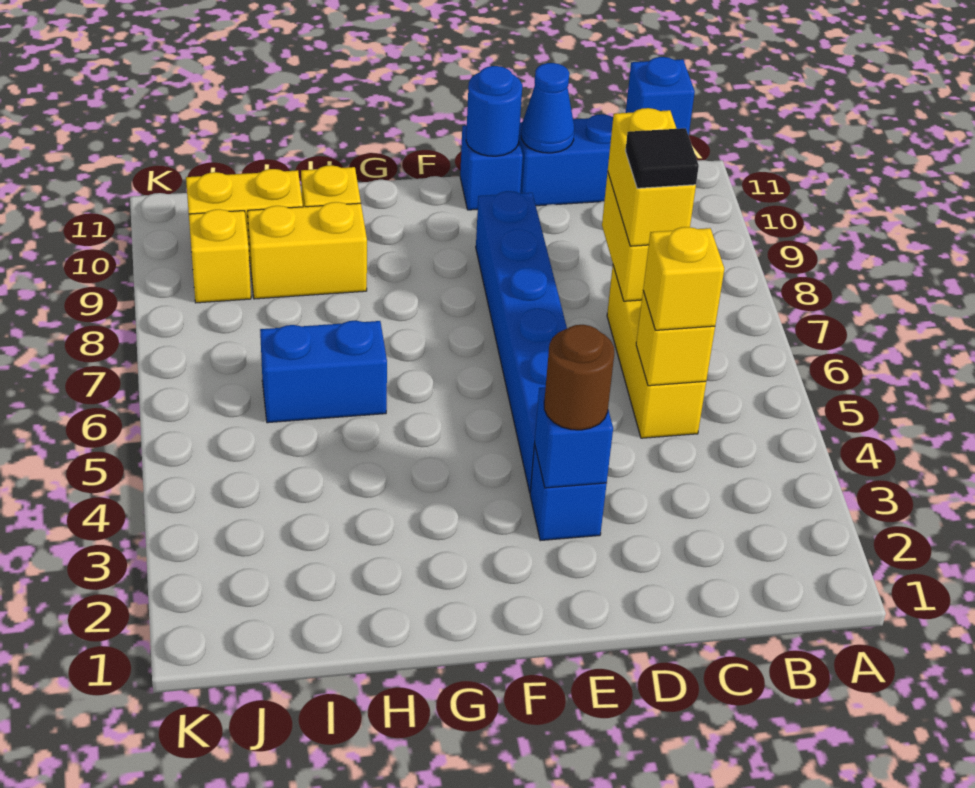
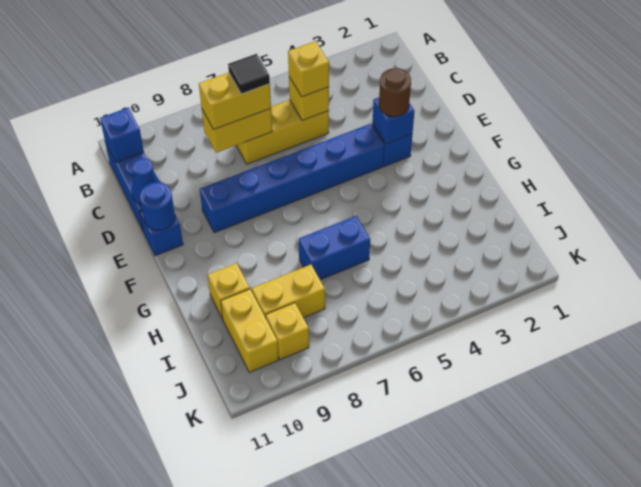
blue 1x2 brick [260,321,387,423] -> blue 1x2 brick turned to [299,216,370,280]
yellow 1x2 brick [248,202,367,299] -> yellow 1x2 brick turned to [252,265,325,318]

